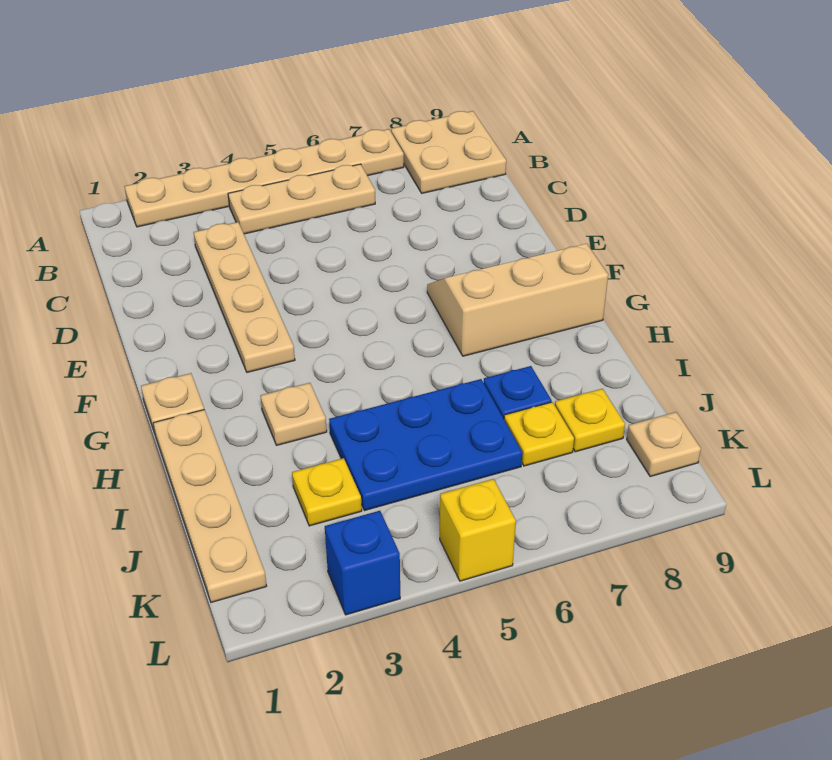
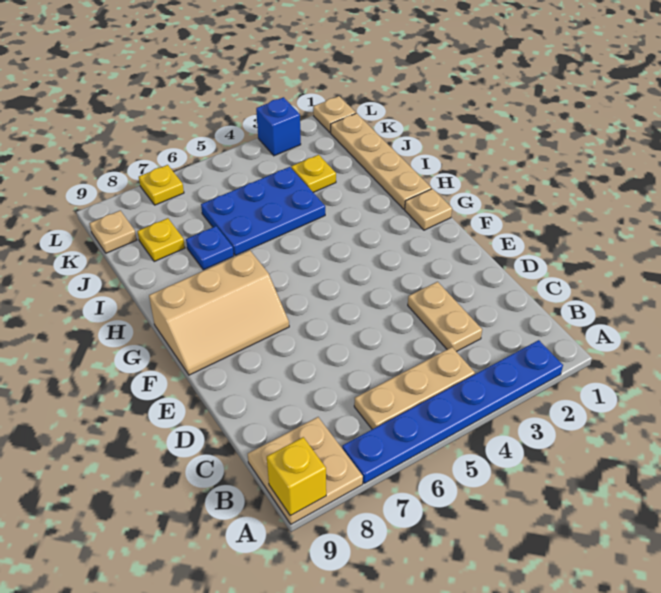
tan 1x6 plate [124,129,404,227] -> blue 1x6 plate [342,340,563,483]
tan 1x4 plate [194,222,295,372] -> tan 1x2 plate [408,282,482,352]
tan 1x1 plate [260,383,327,445] -> tan 1x1 plate moved to [313,96,356,132]
yellow 1x1 plate [504,402,574,466] -> yellow 1x1 plate moved to [139,165,184,205]
yellow 1x1 brick [440,479,516,581] -> yellow 1x1 brick moved to [267,437,326,516]

